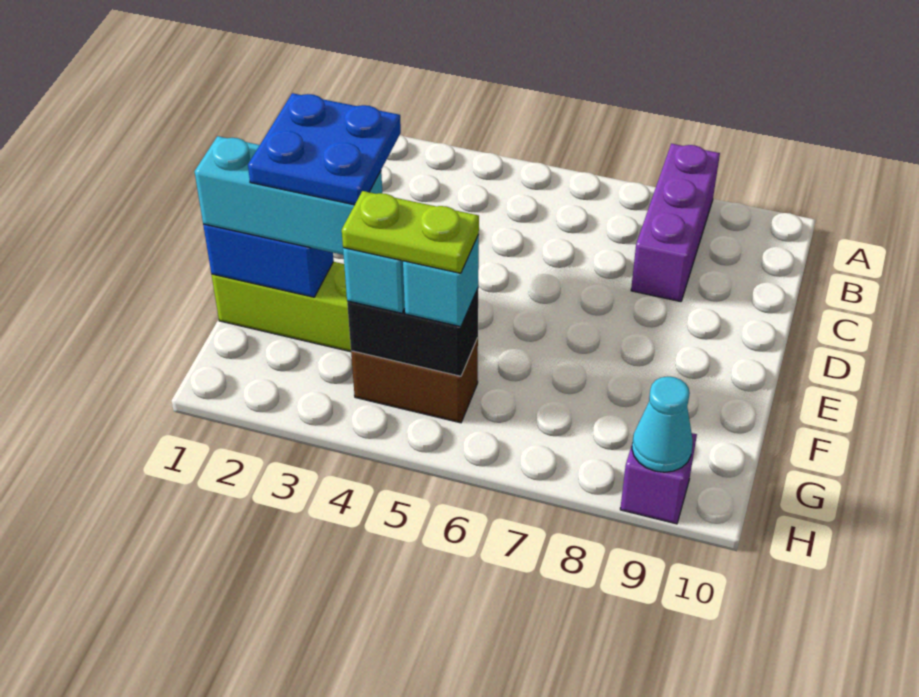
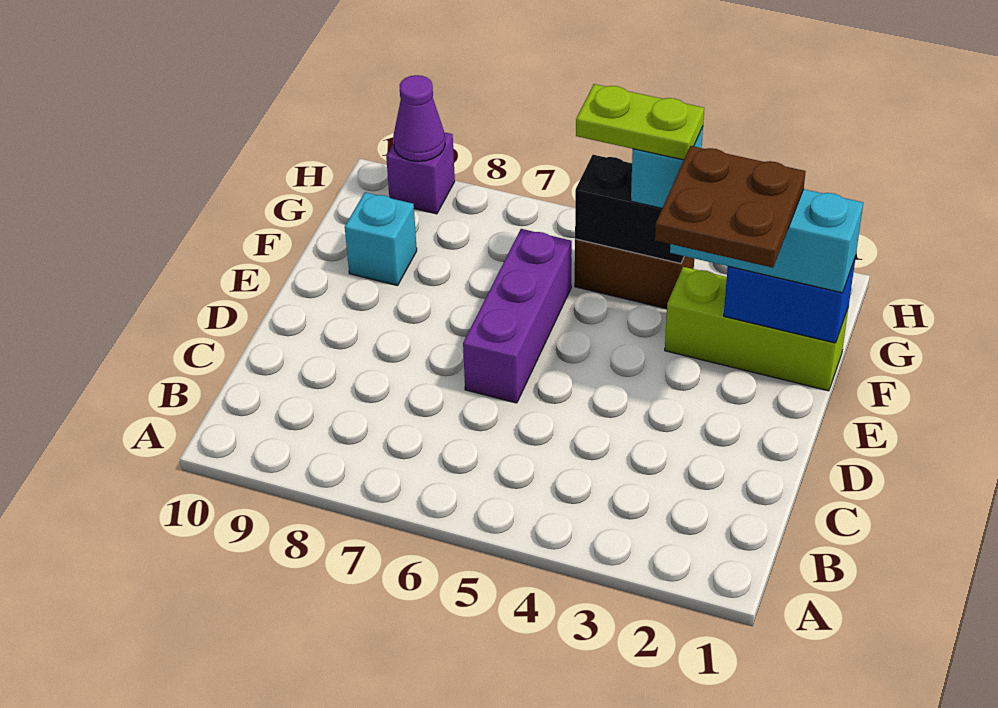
purple 1x3 brick [631,144,720,302] -> purple 1x3 brick moved to [463,229,572,403]
blue 2x2 plate [248,93,401,205] -> brown 2x2 plate [655,146,806,268]
cyan 1x1 brick [403,235,479,327] -> cyan 1x1 brick moved to [345,192,417,286]
cyan 1x1 cone [632,377,693,472] -> purple 1x1 cone [393,75,445,162]

